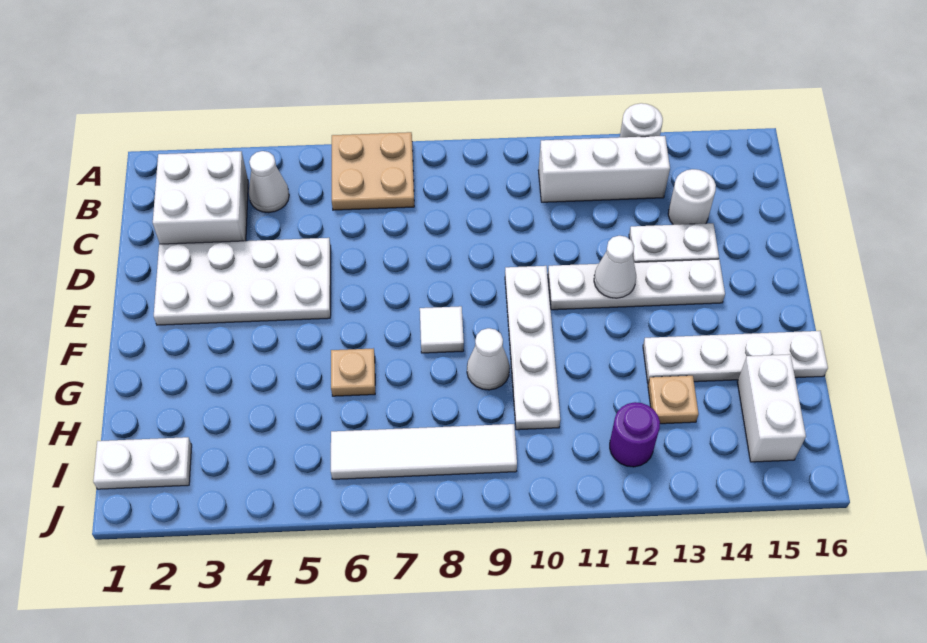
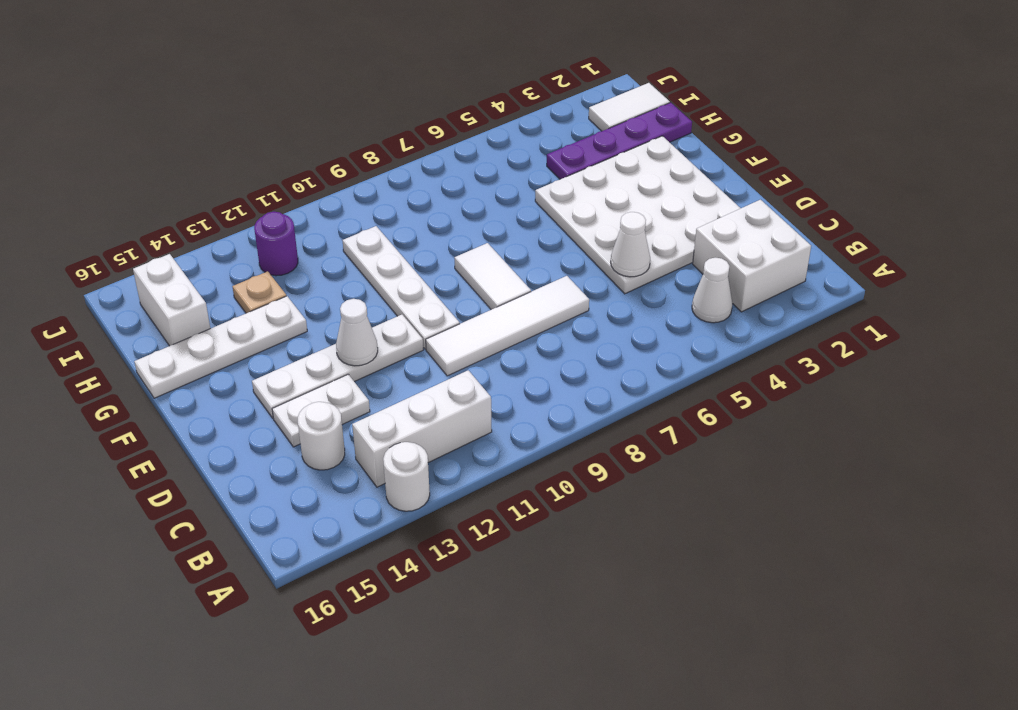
tan 2x2 plate [332,132,414,210] -> none
white 2x4 plate [154,238,331,325] -> white 4x4 plate [535,136,741,294]
white 1x1 tile [420,306,464,353] -> white 1x2 tile [454,243,531,310]
tan 1x1 plate [331,348,375,396] -> none
white 1x1 cone [467,328,510,390] -> white 1x1 cone moved to [611,212,650,277]
none -> purple 1x4 plate [547,103,692,179]
white 1x2 plate [93,437,192,489] -> white 1x2 tile [589,83,670,131]
white 1x4 tile [331,424,517,479] -> white 1x4 tile moved to [426,276,589,376]

